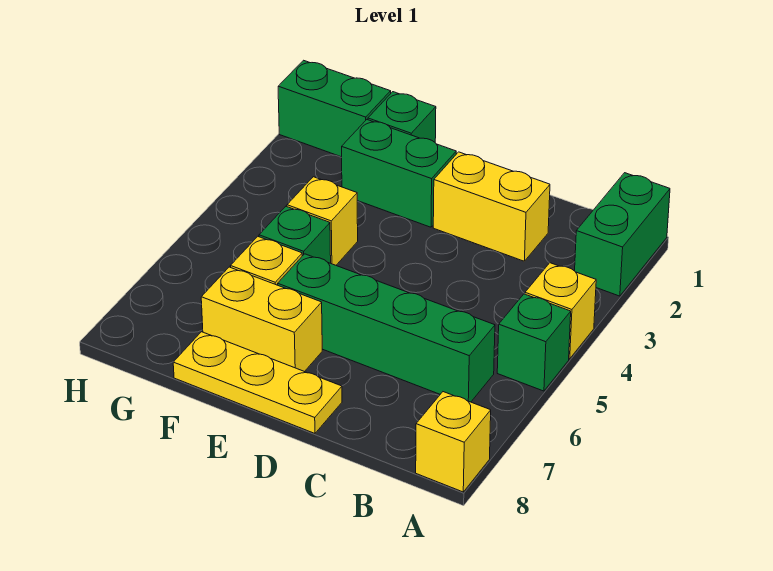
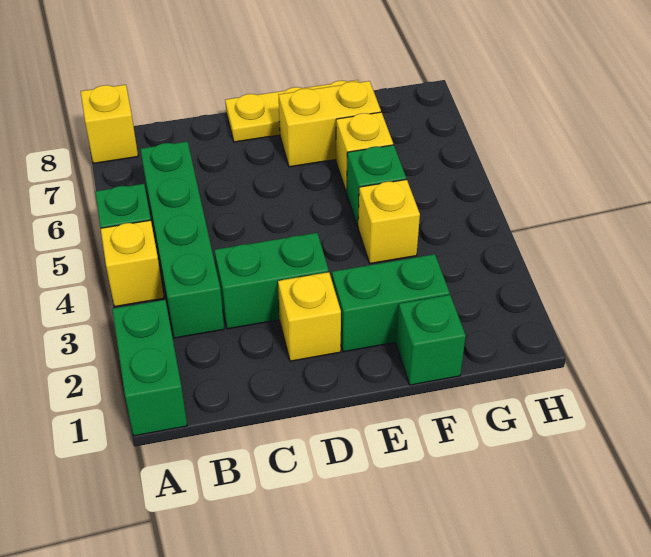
green 1x4 brick [278,254,495,402] -> green 1x4 brick turned to [141,142,224,338]
yellow 1x2 brick [433,152,550,261] -> yellow 1x1 brick [278,272,341,361]
green 1x2 brick [278,60,391,157] -> green 1x2 brick moved to [215,233,329,329]

